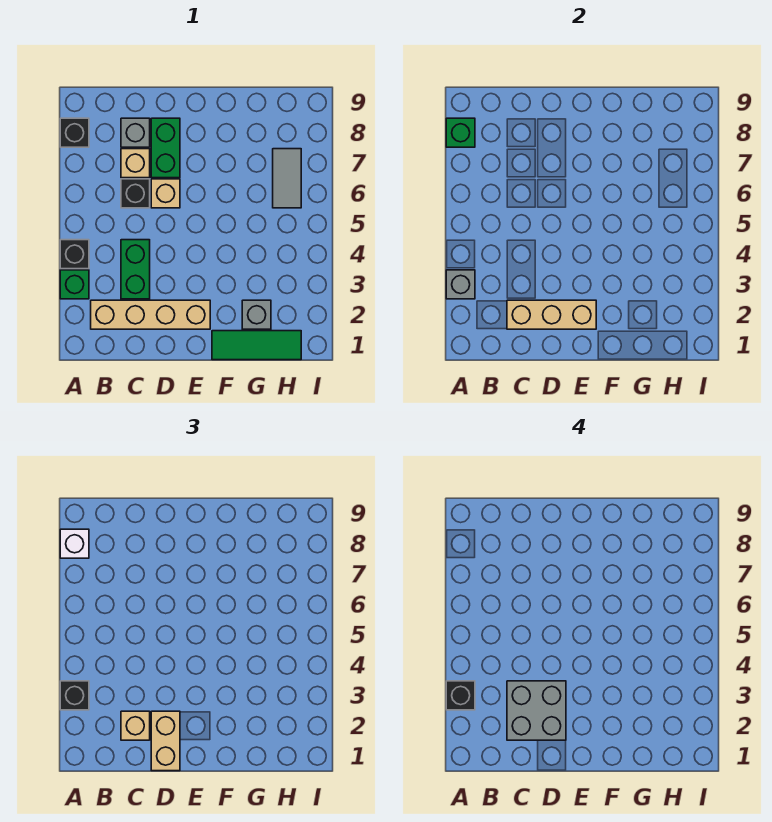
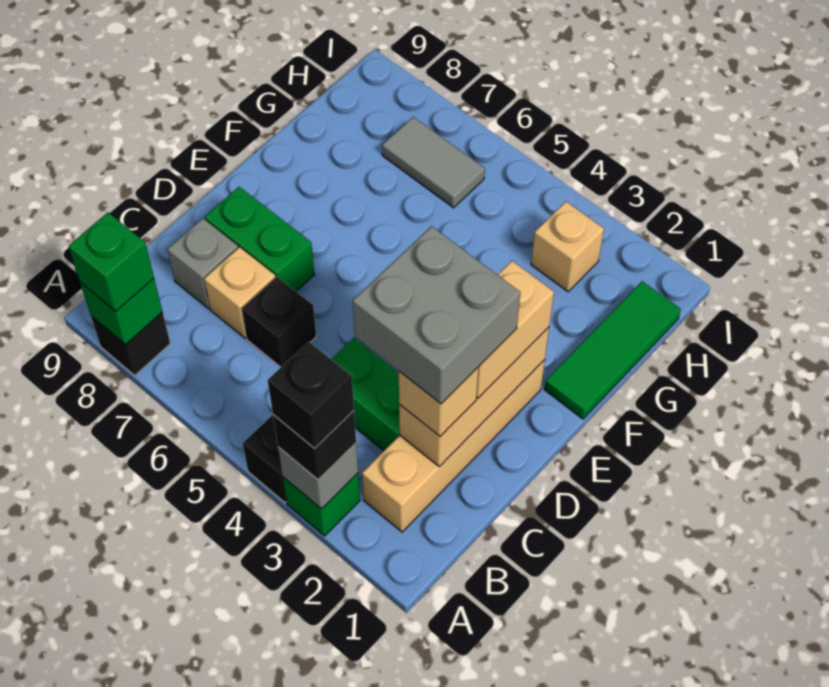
white 1x1 brick [60,529,89,558] -> green 1x1 brick [68,213,154,311]
tan 1x2 brick [151,711,180,771] -> tan 1x2 brick turned to [476,261,554,398]
tan 1x1 brick [151,179,180,208] -> tan 1x1 brick moved to [531,202,604,292]
grey 1x1 brick [242,300,271,329] -> none

